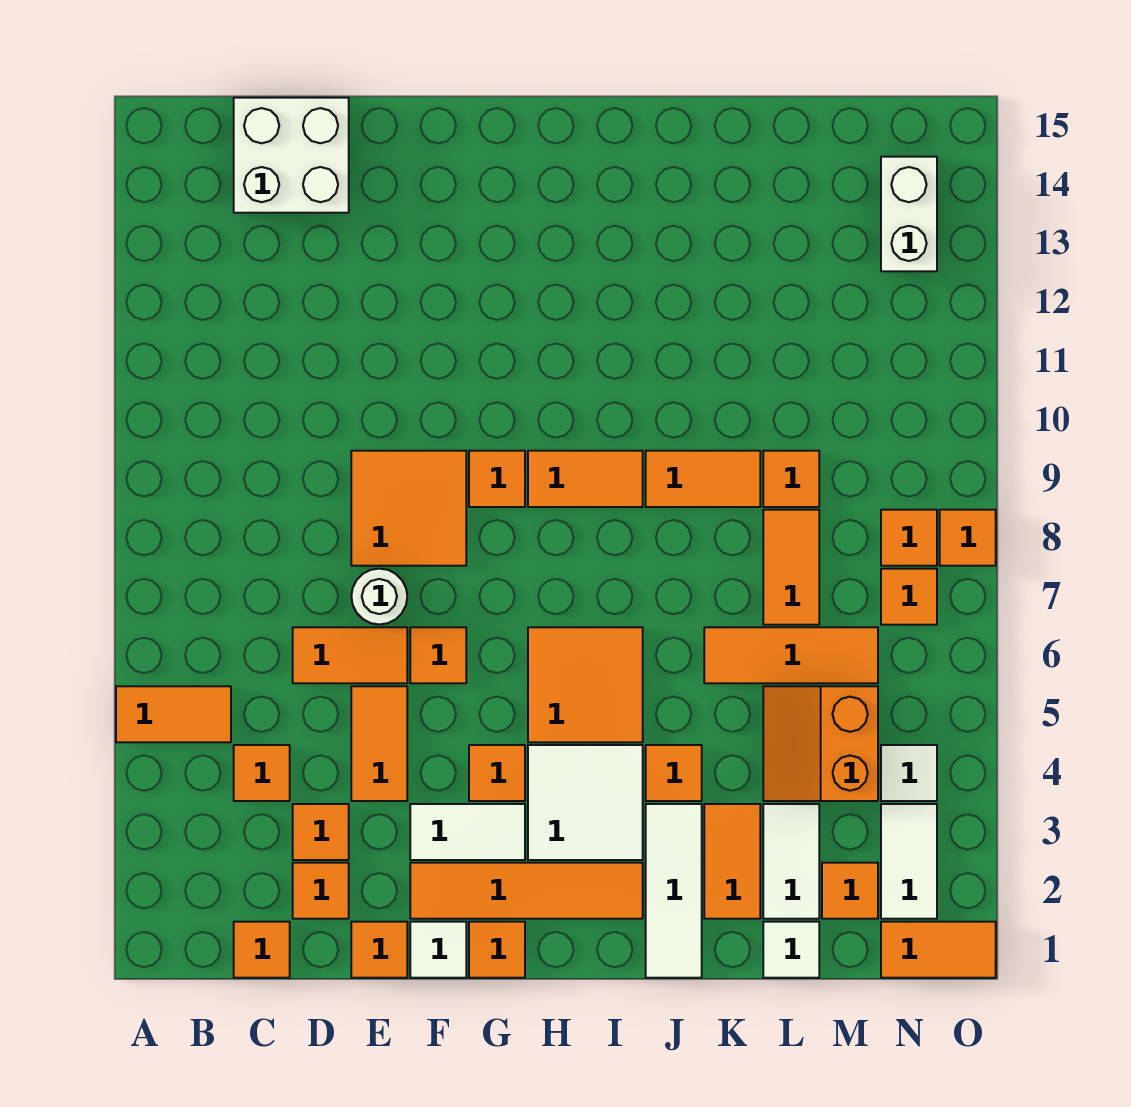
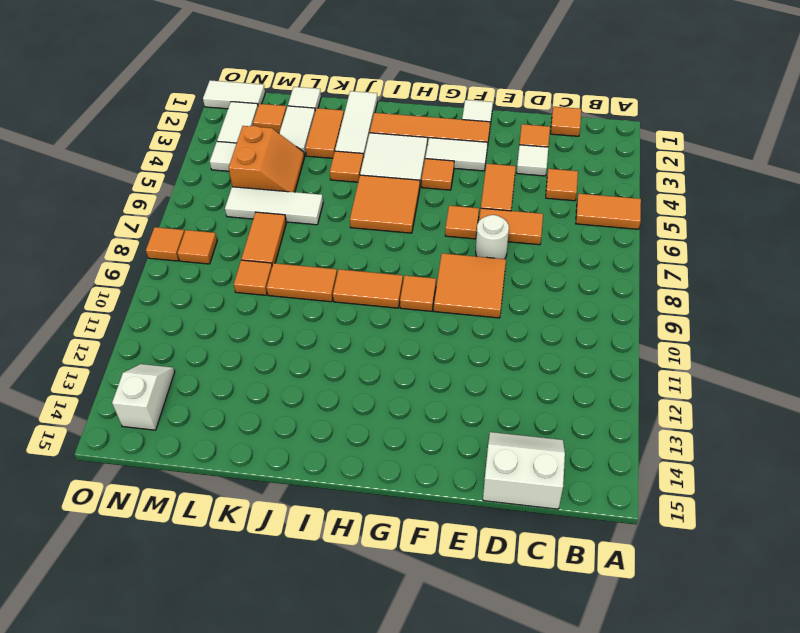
white 2x2 brick [234,98,349,213] -> white 2x2 slope [483,432,565,509]
orange 1x1 tile [293,804,349,860] -> white 1x1 tile [517,145,548,176]
orange 1x1 tile [351,922,407,978] -> none
orange 1x1 tile [469,922,525,978] -> none
orange 1x3 tile [704,627,878,683] -> white 1x3 tile [225,187,323,225]
orange 1x2 tile [881,922,996,978] -> white 1x2 tile [203,80,265,109]
orange 1x1 tile [881,569,937,625] -> none
white 1x2 brick [881,157,937,271] -> white 1x2 slope [112,364,175,430]

